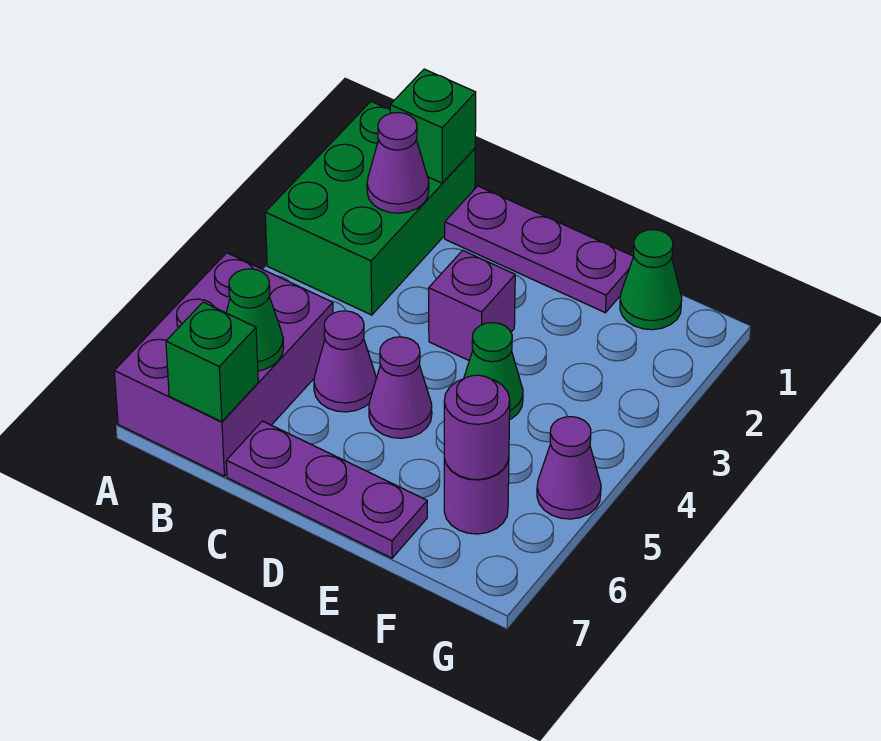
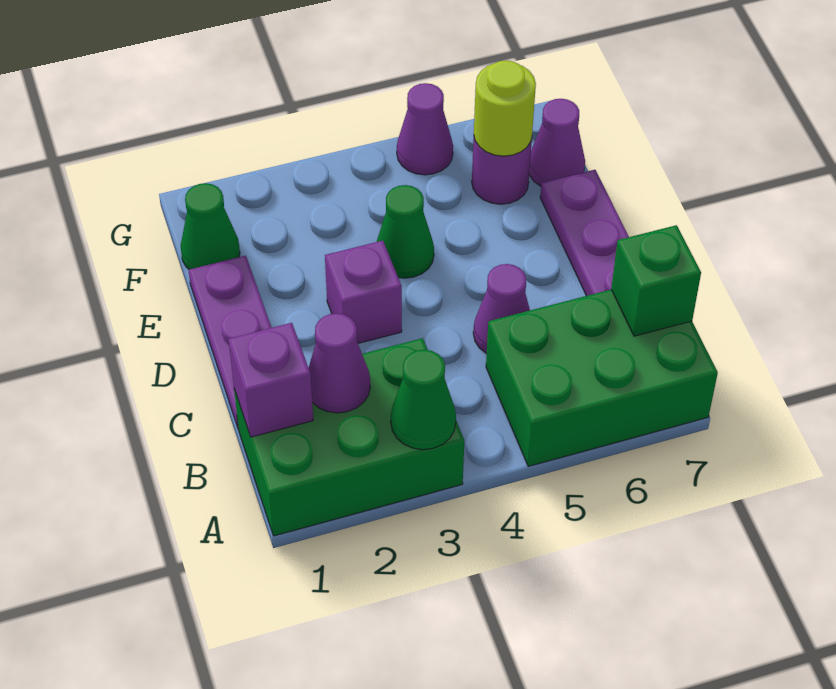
purple 2x3 brick [114,253,333,476] -> green 2x3 brick [486,290,718,466]
green 1x1 brick [390,69,476,183] -> purple 1x1 brick [228,323,313,437]
green 1x1 cone [226,269,284,371] -> green 1x1 cone moved to [391,350,456,450]
purple 1x1 cone [369,337,432,438] -> purple 1x1 cone moved to [529,99,585,186]
purple 1x1 round brick [444,375,510,480] -> lime 1x1 round brick [474,61,536,156]

